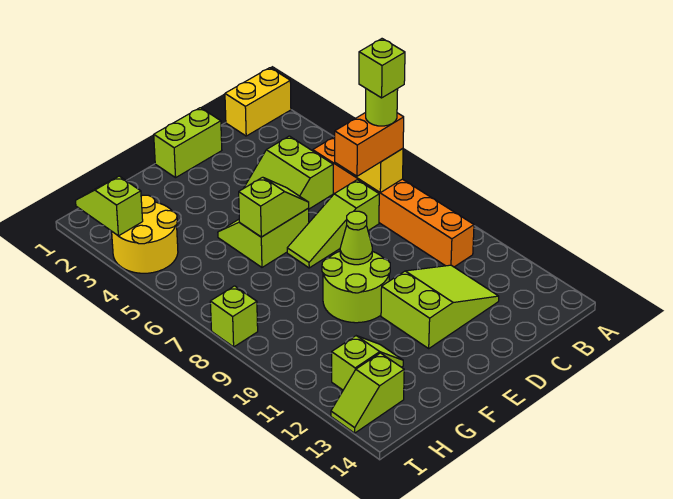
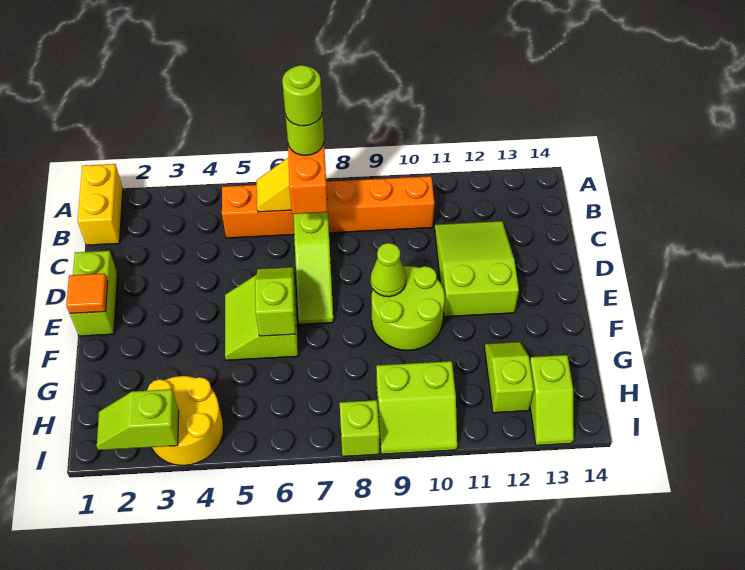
lime 1x1 brick [359,39,405,98] -> lime 1x1 round brick [282,65,322,126]
lime 2x2 slope [244,136,333,209] -> lime 2x2 slope moved to [376,361,457,454]
none -> orange 1x1 tile [66,273,108,313]

